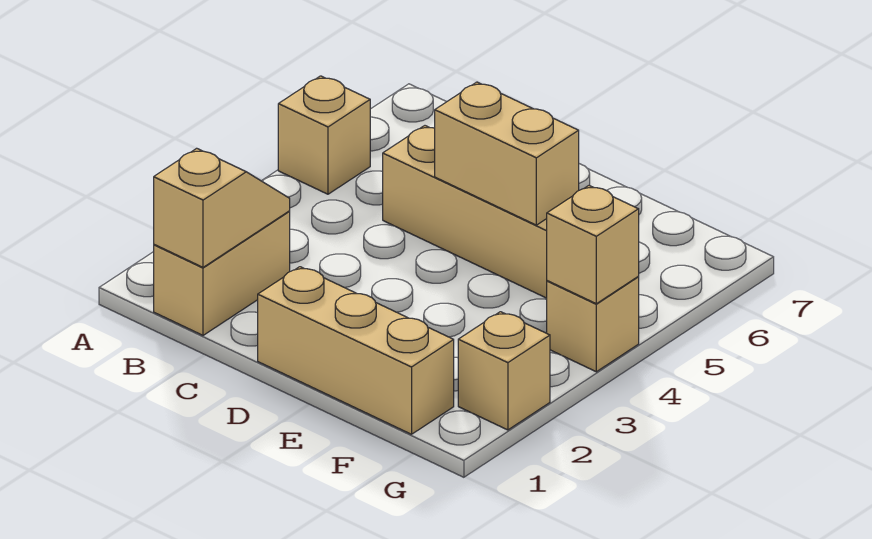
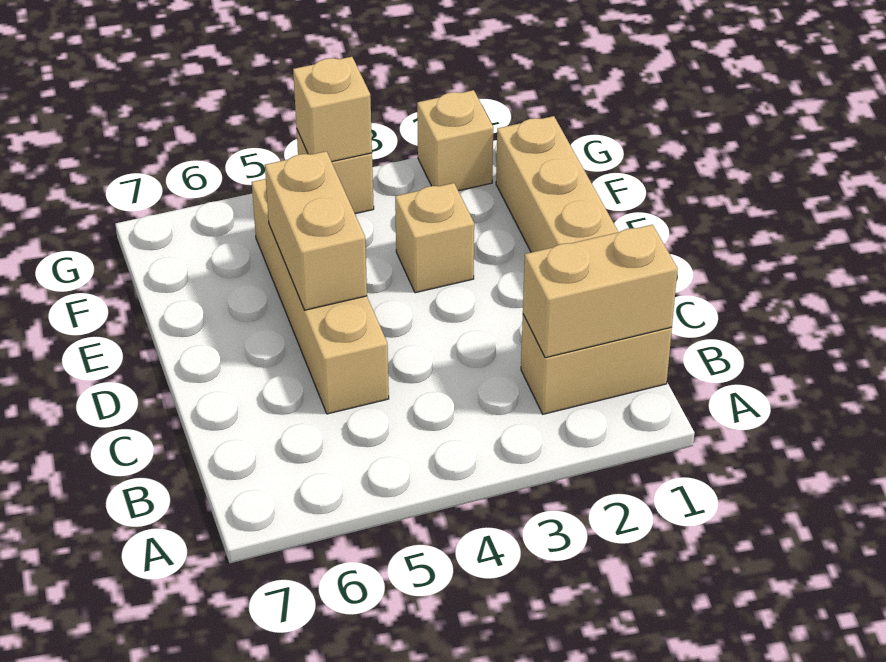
tan 1x1 brick [278,76,370,194] -> tan 1x1 brick moved to [395,183,474,293]
tan 1x2 slope [154,148,290,267] -> tan 1x2 brick [523,225,678,358]

